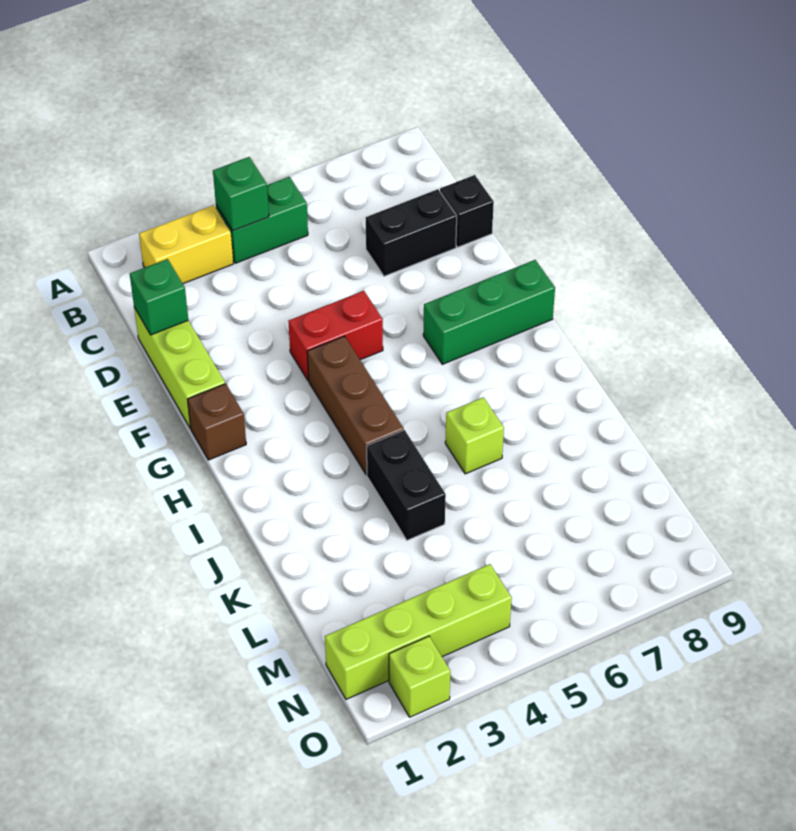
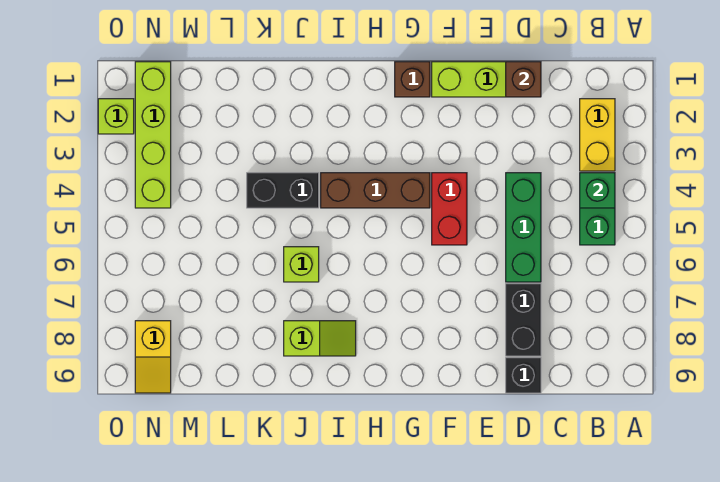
green 1x1 brick [130,259,188,335] -> brown 1x1 brick [506,62,541,97]
green 1x3 brick [423,260,555,364] -> green 1x3 brick moved to [506,173,541,282]
none -> lime 1x2 slope [284,321,356,356]
none -> yellow 1x2 slope [135,321,171,393]

